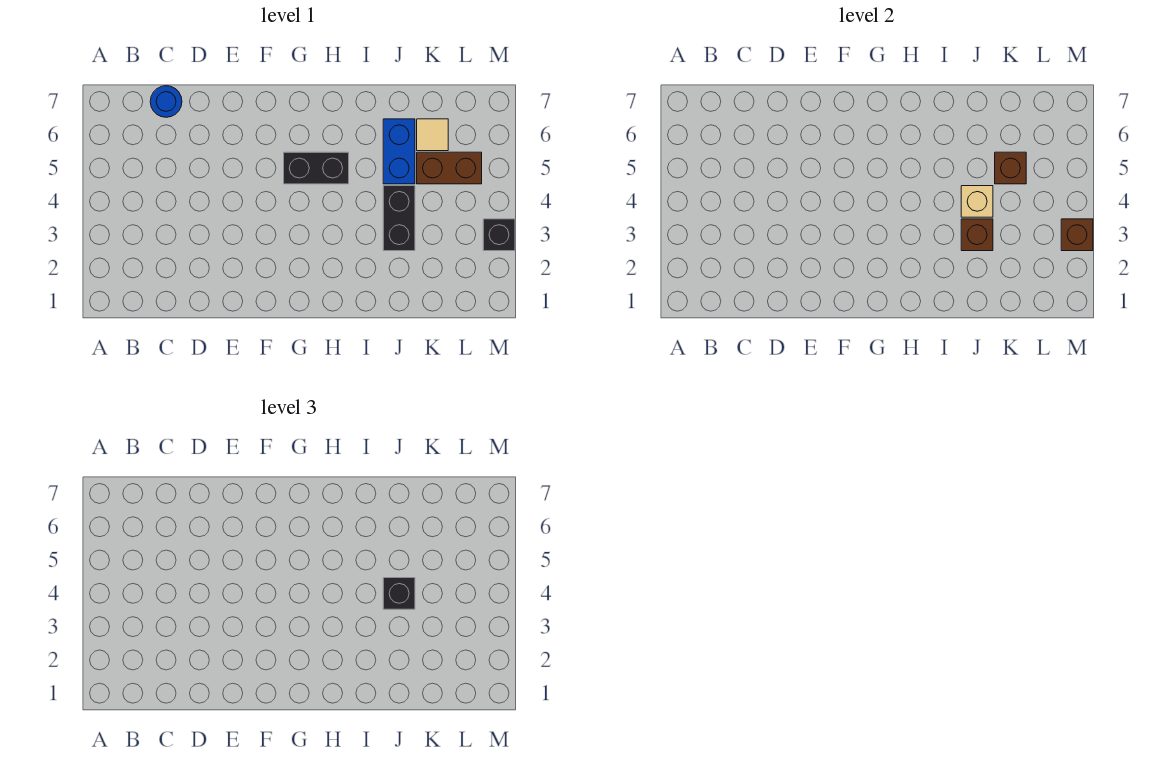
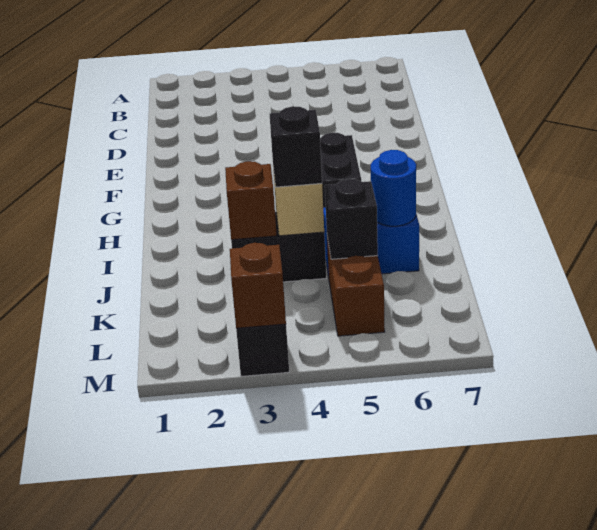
blue 1x1 round brick [150,86,182,117] -> blue 1x1 round brick moved to [371,150,416,226]
brown 1x1 brick [995,152,1026,184] -> black 1x1 brick [325,179,378,259]
tan 1x1 tile [417,119,448,151] -> none

